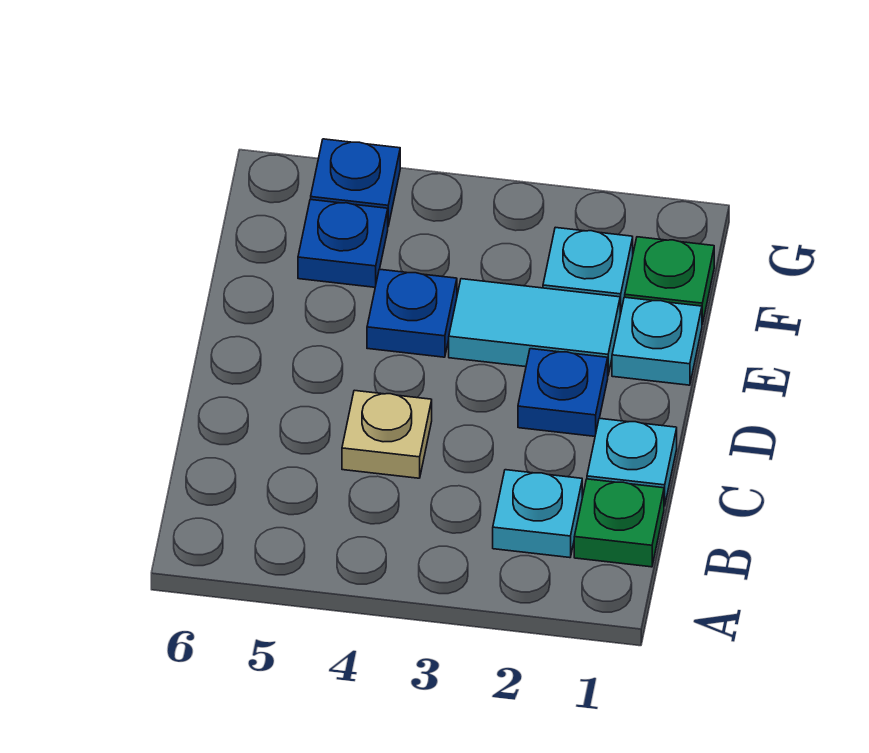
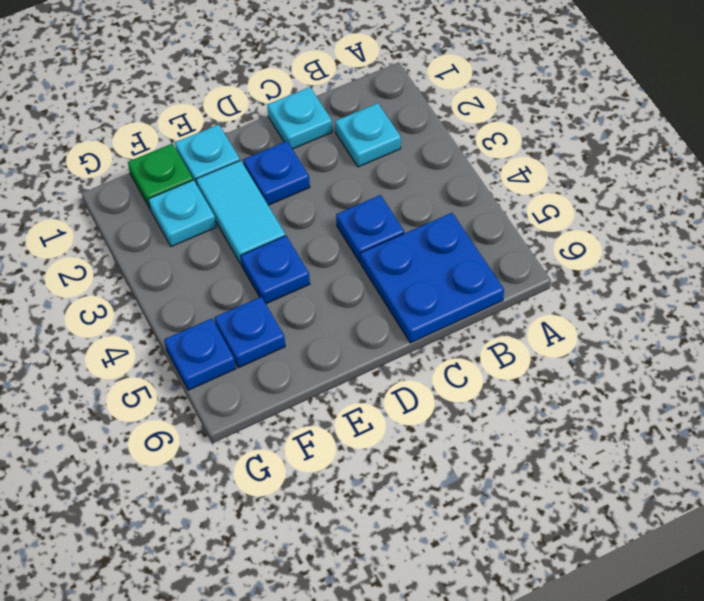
green 1x1 plate [574,479,664,567] -> none
none -> blue 2x2 plate [361,213,504,343]
tan 1x1 plate [342,390,432,478] -> blue 1x1 plate [336,195,404,262]

